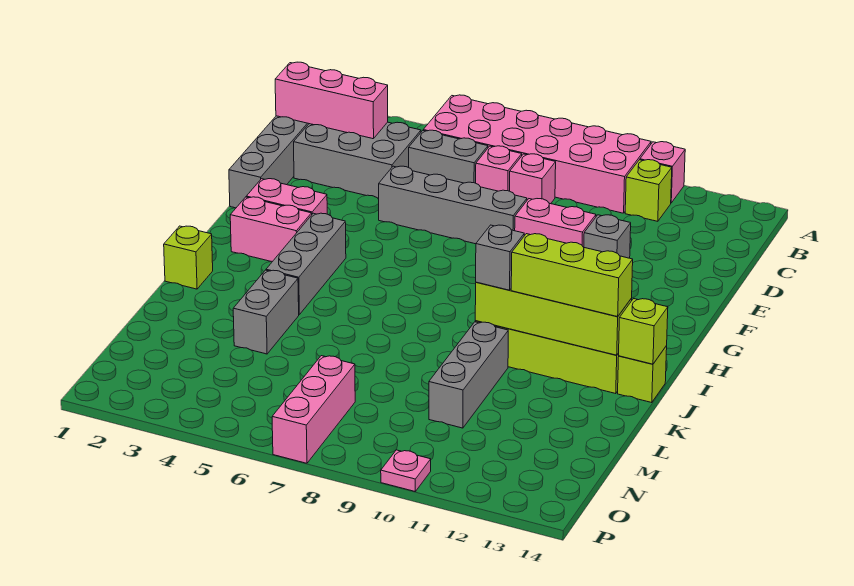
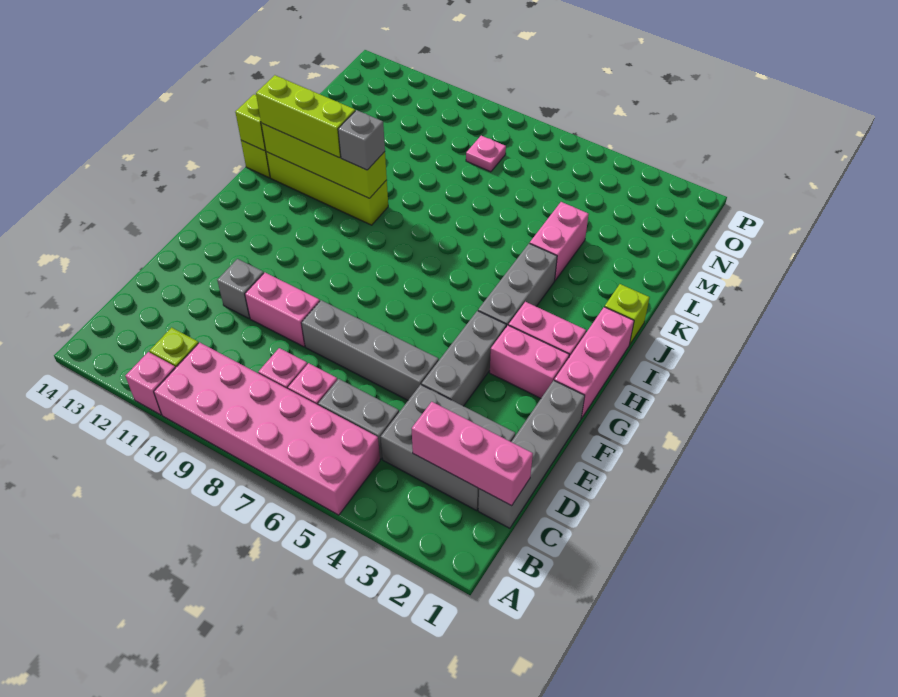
grey 1x2 brick [233,270,299,354] -> pink 1x2 brick [530,202,589,280]
grey 1x3 brick [429,322,508,428] -> grey 1x3 brick moved to [421,311,506,406]
pink 1x3 brick [272,356,355,463] -> pink 1x3 brick moved to [554,307,634,418]
pink 1x1 plate [381,450,431,491] -> pink 1x1 plate moved to [466,136,506,172]

